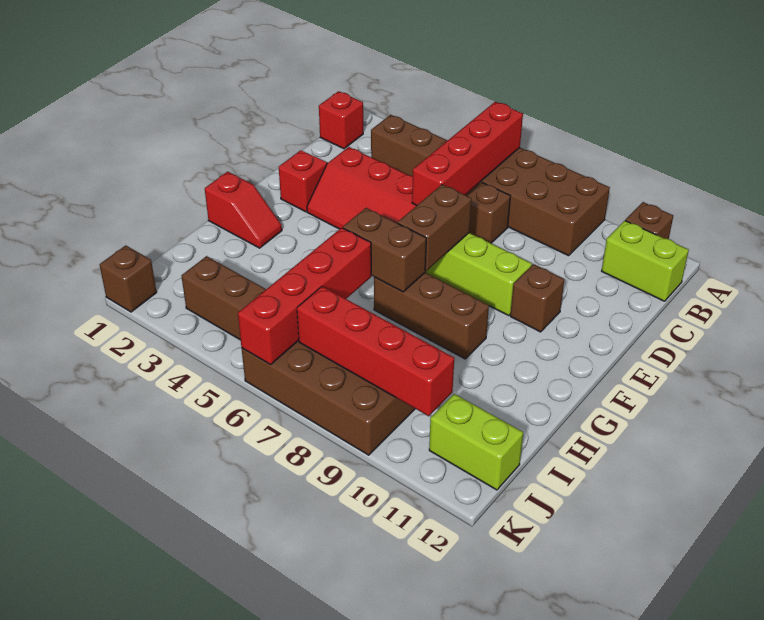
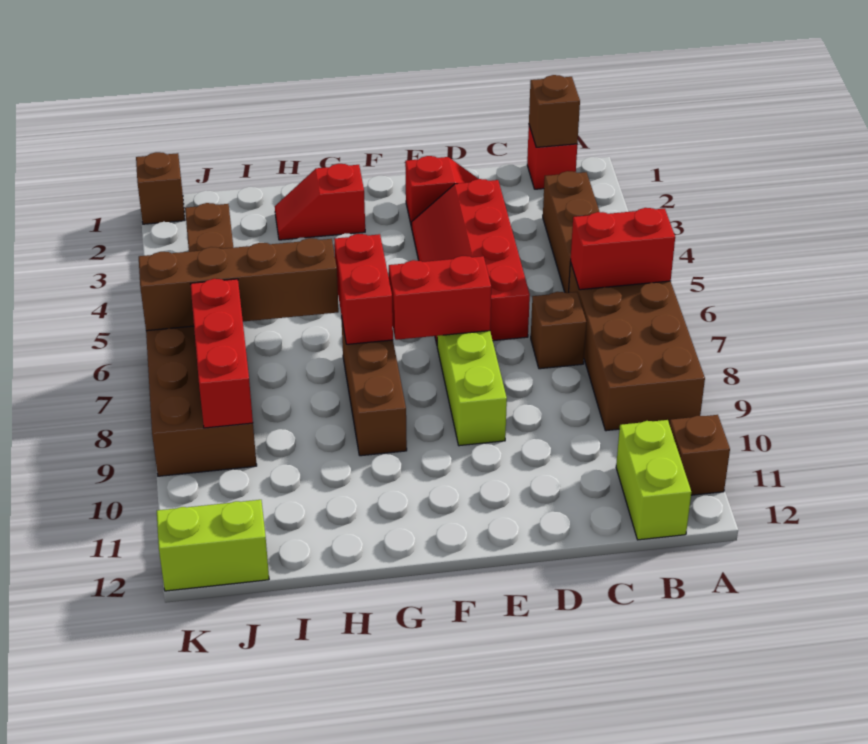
red 1x4 brick [412,102,523,205] -> red 1x2 brick [571,208,675,290]
brown 1x2 brick [398,184,471,271] -> red 1x2 brick [389,256,491,340]
brown 1x1 brick [510,264,564,332] -> brown 1x1 brick moved to [529,75,580,147]
red 1x2 slope [205,172,282,248] -> red 1x2 slope turned to [275,164,365,240]
brown 1x2 brick [343,208,426,292] -> red 1x2 brick [334,234,393,344]
red 1x4 brick [238,228,371,365] -> brown 1x4 brick [139,238,339,331]
red 1x4 brick [297,286,454,416] -> red 1x3 brick [191,279,253,428]
lime 1x2 brick [429,394,523,490] -> lime 1x2 brick turned to [157,500,269,591]

